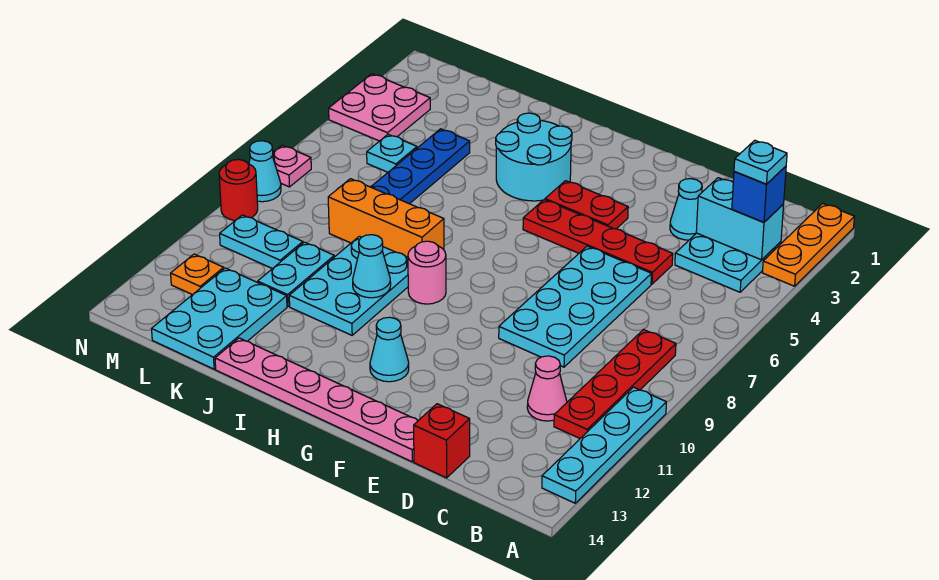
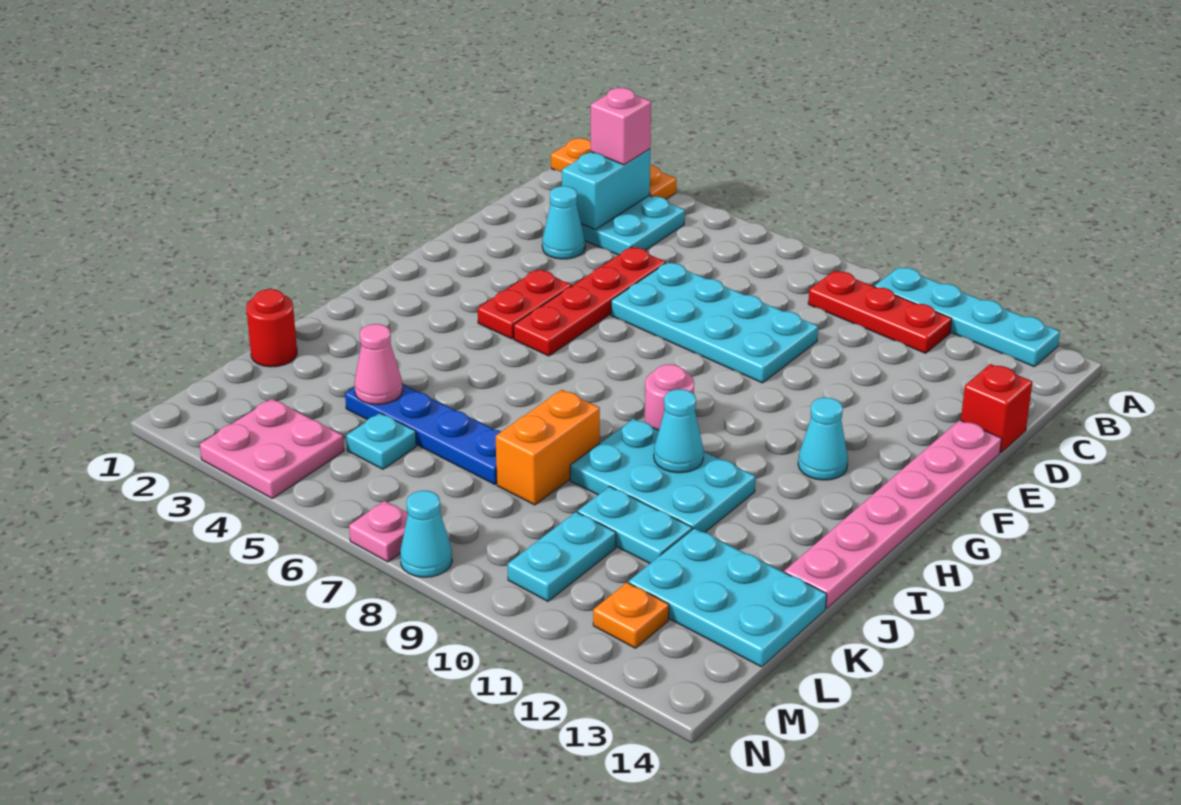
blue 1x1 brick [732,166,786,222] -> pink 1x1 brick [591,88,651,165]
cyan 1x1 plate [734,140,787,184] -> none
red 1x4 plate [554,329,676,438] -> red 1x3 plate [808,271,952,353]
pink 1x1 cone [527,356,567,421] -> pink 1x1 cone moved to [355,324,402,405]
cyan 2x2 round brick [496,113,572,201] -> none
orange 1x3 brick [328,179,444,257] -> orange 1x2 brick [496,390,600,505]
red 1x1 round brick [219,160,258,220] -> red 1x1 round brick moved to [246,289,297,367]

